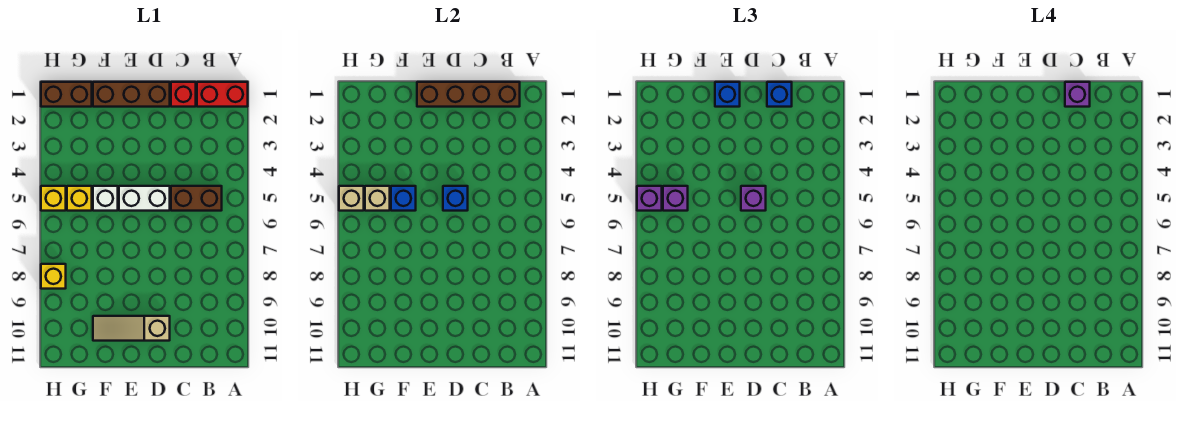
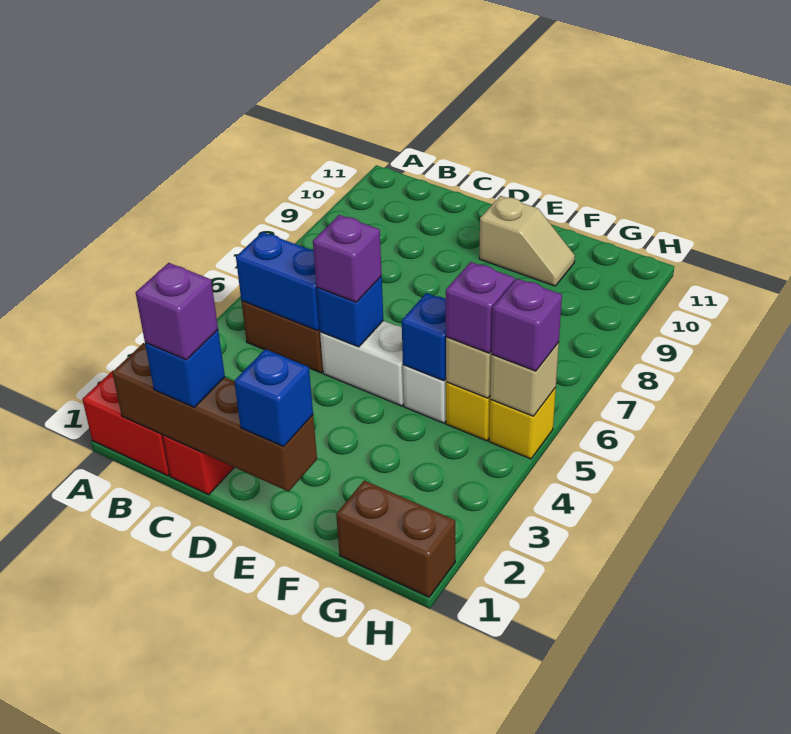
none -> blue 1x2 brick [236,232,320,331]
brown 1x3 brick [93,82,170,107] -> none
tan 1x3 slope [93,316,170,341] -> tan 1x2 slope [479,196,575,286]
yellow 1x1 brick [41,264,66,289] -> none

